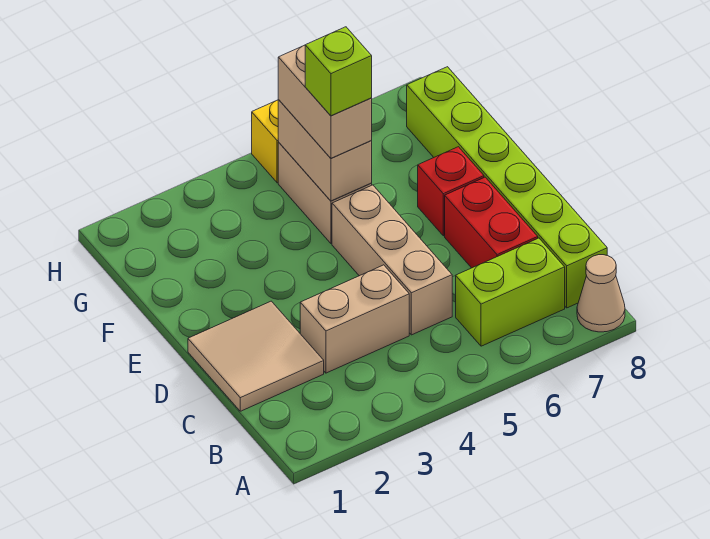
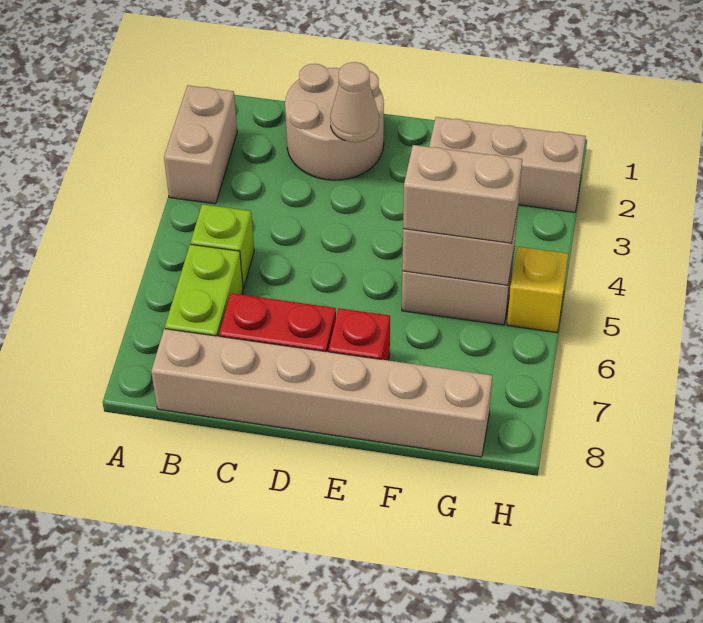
tan 1x1 cone [577,255,625,332] -> tan 1x1 cone moved to [330,62,379,142]
lime 1x6 brick [407,67,607,308] -> tan 1x6 brick [151,329,492,457]
tan 2x2 tile [188,301,324,411] -> tan 2x2 round brick [285,64,384,180]
tan 1x2 brick [300,265,409,373] -> tan 1x2 brick moved to [164,85,237,204]
tan 1x3 brick [332,185,452,335] -> tan 1x3 brick moved to [429,117,586,212]
lime 1x1 brick [305,27,372,116] -> lime 1x1 brick moved to [190,204,254,289]

